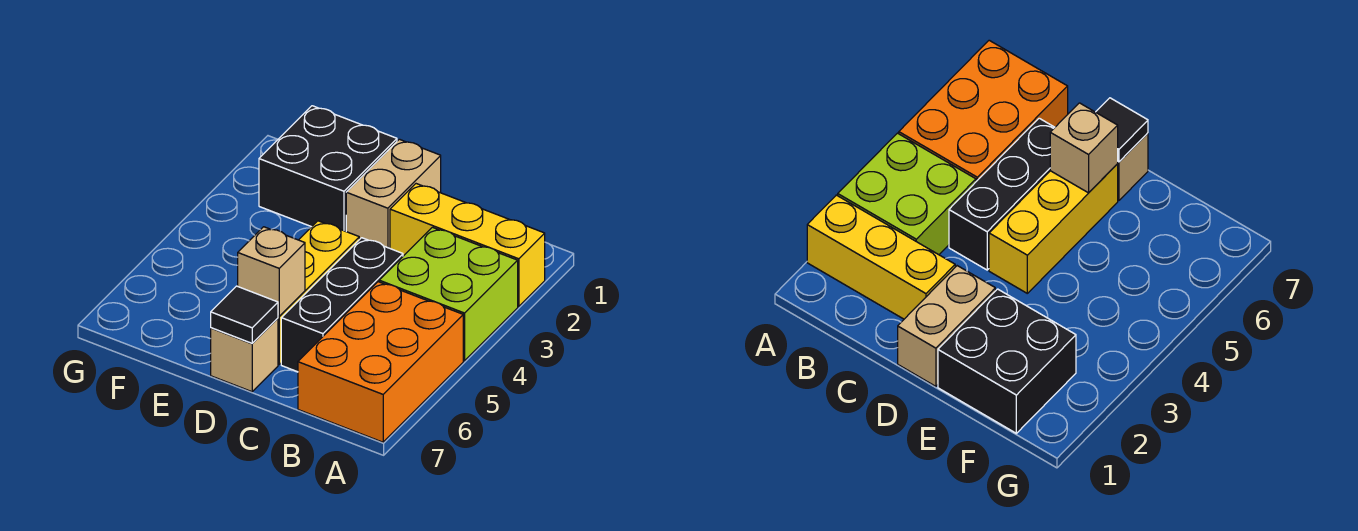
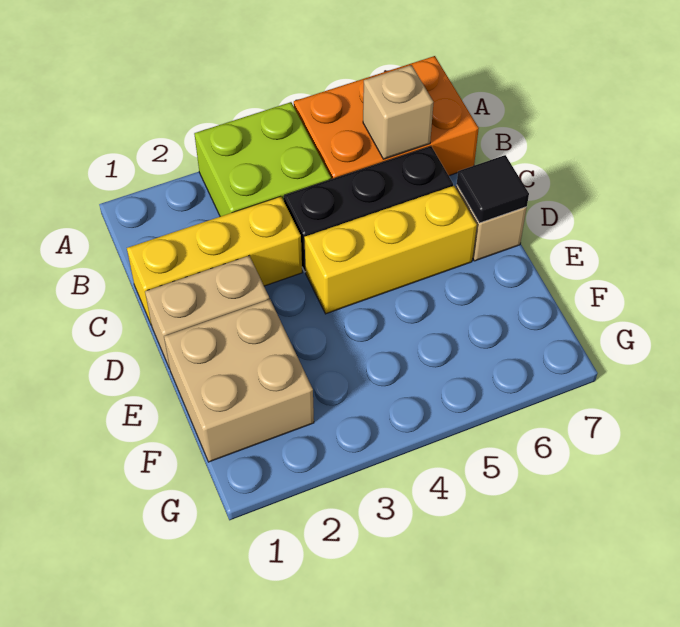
yellow 1x3 brick [390,184,545,307] -> yellow 1x3 brick turned to [127,196,302,323]
tan 1x1 brick [238,227,305,316] -> tan 1x1 brick moved to [363,65,434,159]
black 2x2 brick [259,106,397,231] -> tan 2x2 brick [164,299,314,462]

